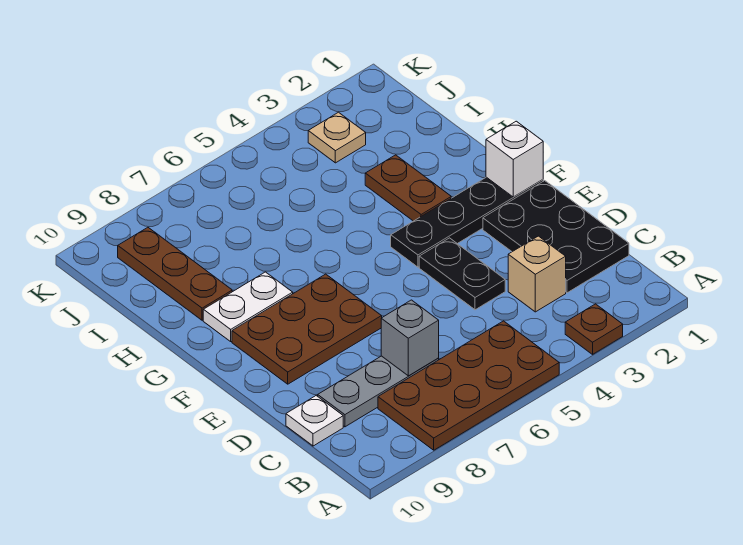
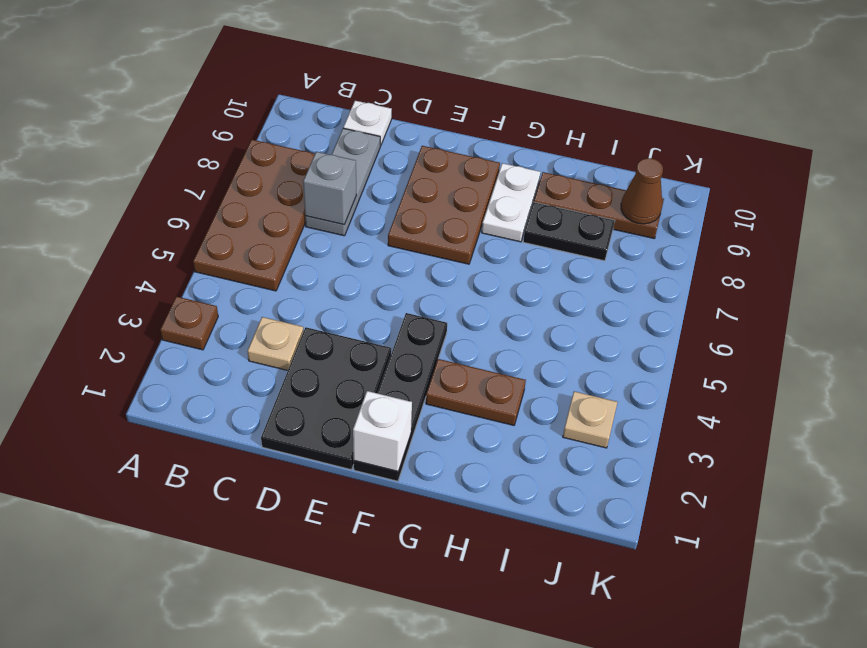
black 2x3 plate [483,181,629,293] -> black 2x3 plate turned to [261,327,391,470]
tan 1x1 brick [508,236,566,312] -> tan 1x1 plate [248,317,304,370]
black 1x2 plate [419,238,505,310] -> black 1x2 plate moved to [523,202,615,261]
none -> brown 1x1 cone [621,158,663,224]

